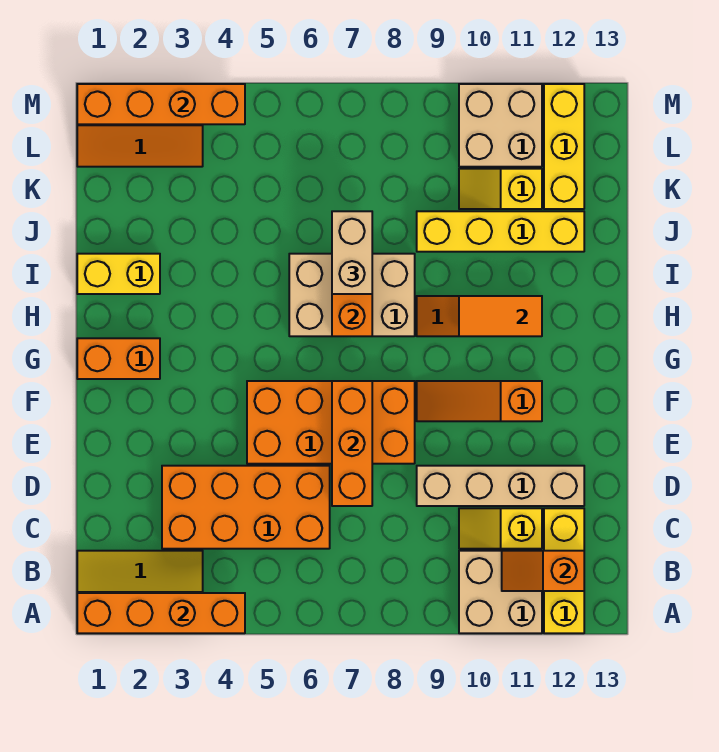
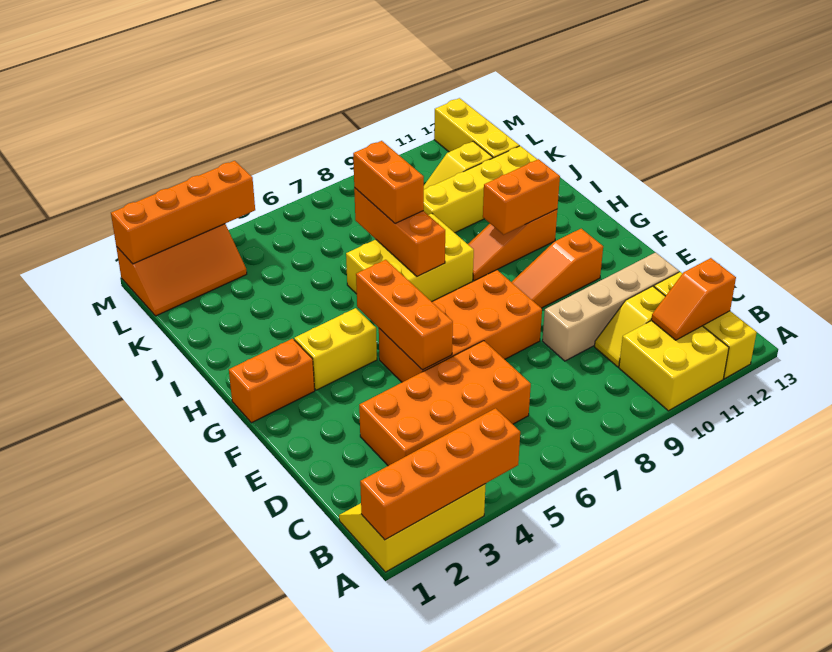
tan 2x2 brick [459,551,542,633] -> yellow 2x2 brick [619,321,729,411]
orange 1x3 brick [332,381,372,506] -> orange 1x3 brick moved to [356,260,453,370]
tan 2x3 brick [289,254,415,336] -> yellow 2x3 brick [346,214,474,302]
orange 1x2 tile [459,296,542,336] -> orange 1x2 brick [483,159,560,235]
yellow 1x2 brick [77,254,160,294] -> yellow 1x2 brick moved to [294,308,377,390]
tan 1x2 brick [332,211,372,294] -> orange 1x2 brick [353,141,424,224]
tan 2x2 brick [459,84,542,167] -> none

